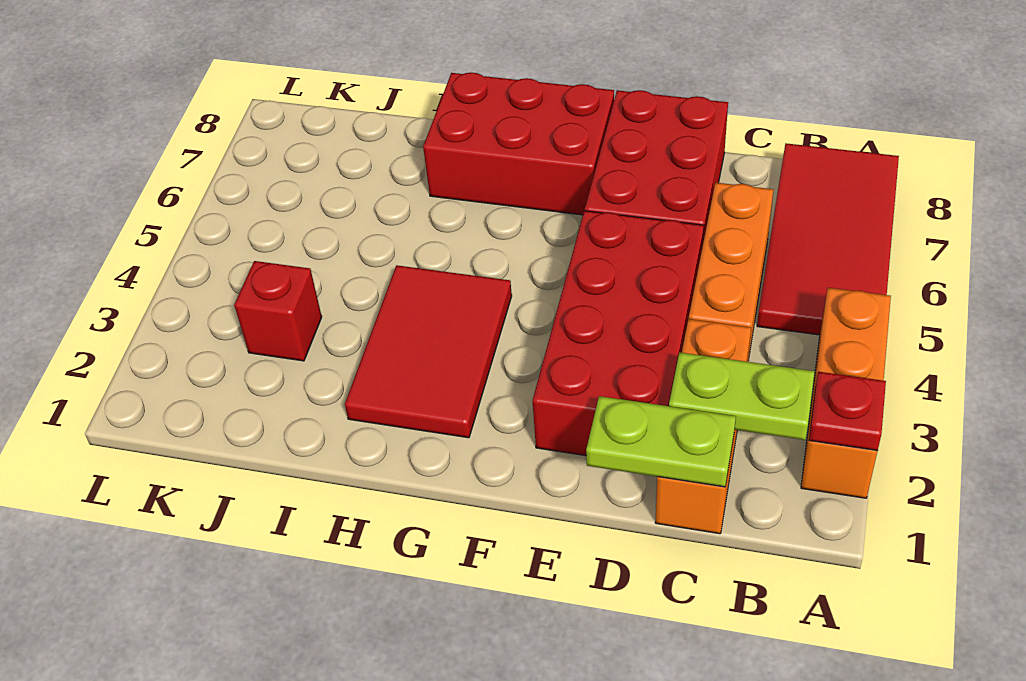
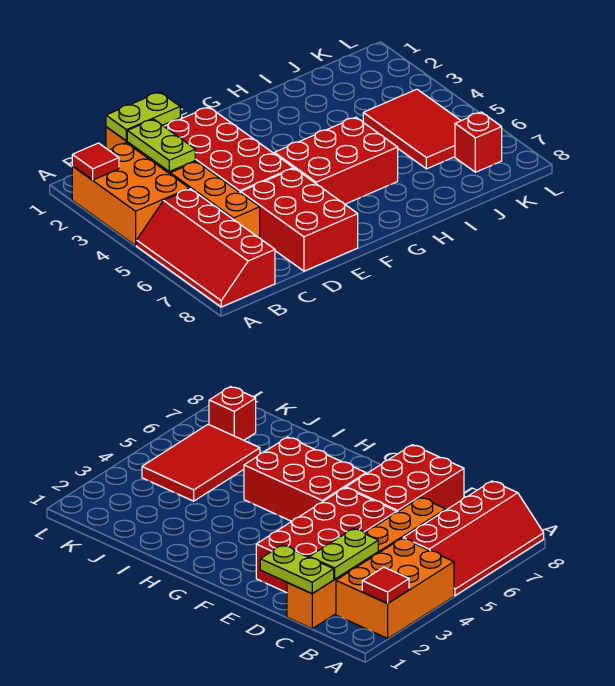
orange 1x3 brick [801,288,891,498] -> orange 2x3 brick [72,143,189,245]
red 1x1 plate [809,372,886,451] -> red 1x1 tile [72,143,119,180]
red 2x4 tile [757,143,899,335] -> red 2x4 slope [137,189,275,307]
lime 1x2 plate [669,352,815,440] -> lime 1x2 plate turned to [127,119,195,172]
red 2x3 brick [423,73,614,215] -> red 2x3 brick moved to [274,117,398,204]
red 2x3 tile [345,265,512,438] -> red 2x3 tile moved to [363,89,461,169]
red 1x1 brick [234,261,322,361] -> red 1x1 brick moved to [455,112,502,172]

